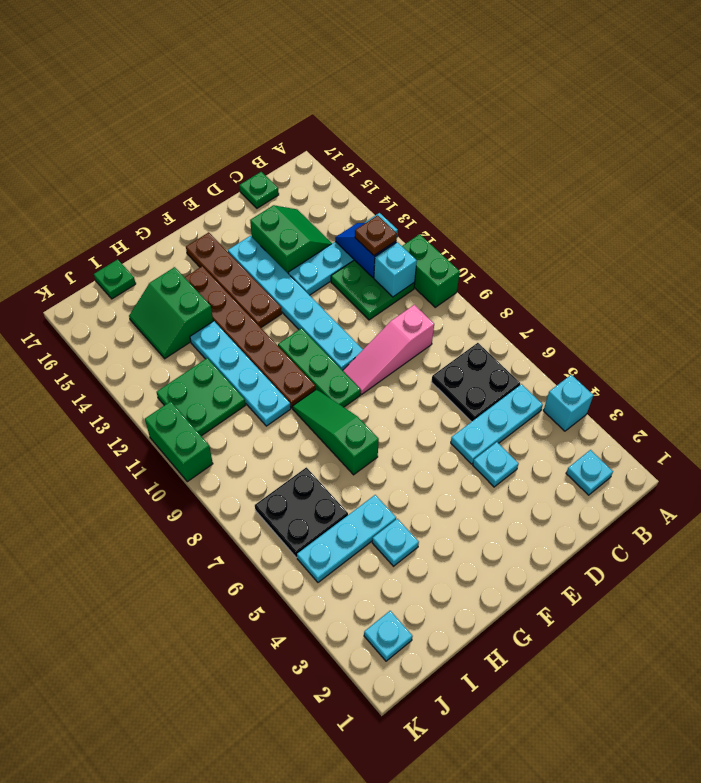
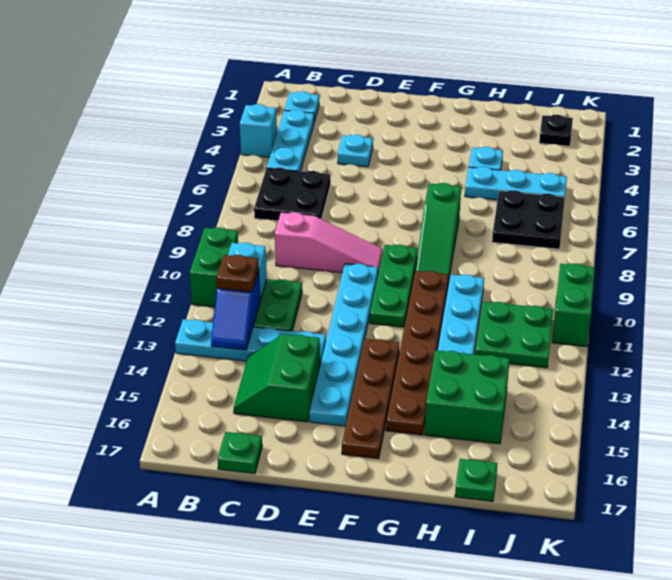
cyan 1x3 plate [451,384,543,464] -> cyan 1x3 plate turned to [267,110,314,171]
green 2x2 slope [129,267,213,359] -> green 2x2 brick [425,350,510,444]
cyan 1x1 plate [364,611,413,661] -> black 1x1 plate [539,115,573,146]

